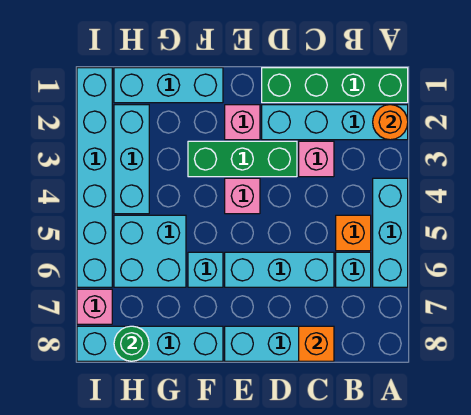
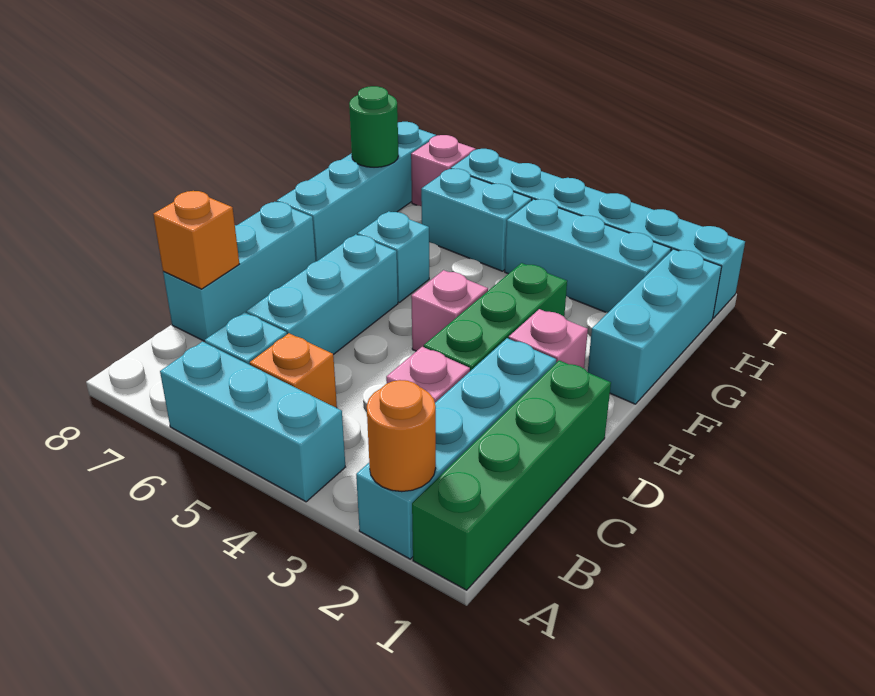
cyan 2x2 brick [114,215,186,287] -> cyan 1x2 brick [421,169,532,271]

